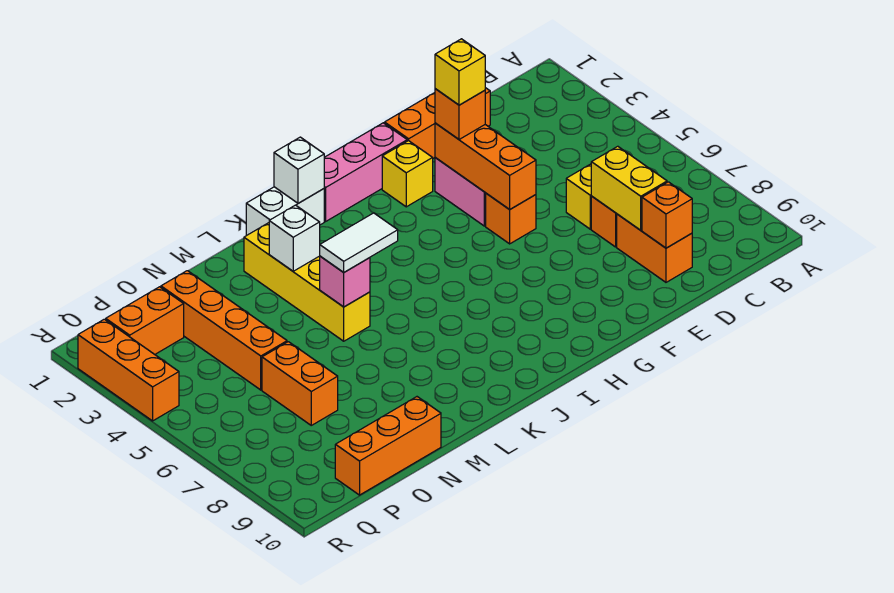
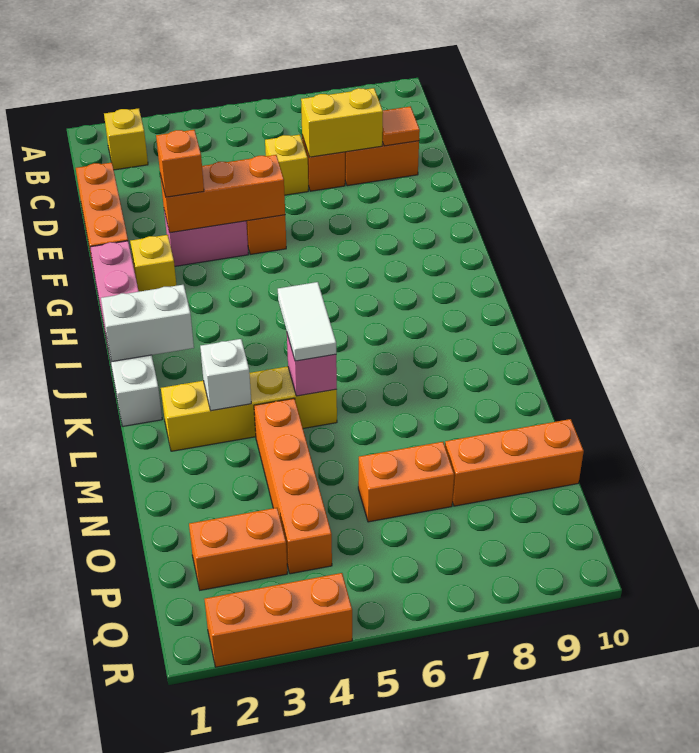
orange 1x1 brick [642,182,692,248] -> orange 1x1 tile [382,106,420,146]
yellow 1x1 brick [435,39,485,105] -> yellow 1x1 brick moved to [104,108,148,170]
white 1x1 brick [274,137,324,203] -> white 1x2 brick [101,285,194,362]
orange 1x3 brick [335,397,441,495] -> orange 1x3 brick turned to [445,419,584,506]
orange 1x4 brick [161,271,287,390] -> orange 1x4 brick turned to [254,398,332,574]
orange 1x2 brick [106,287,184,354] -> orange 1x2 brick turned to [189,508,287,590]

